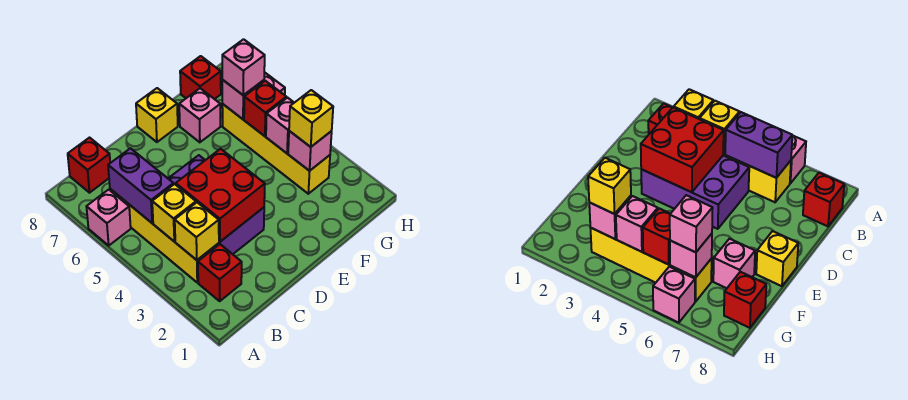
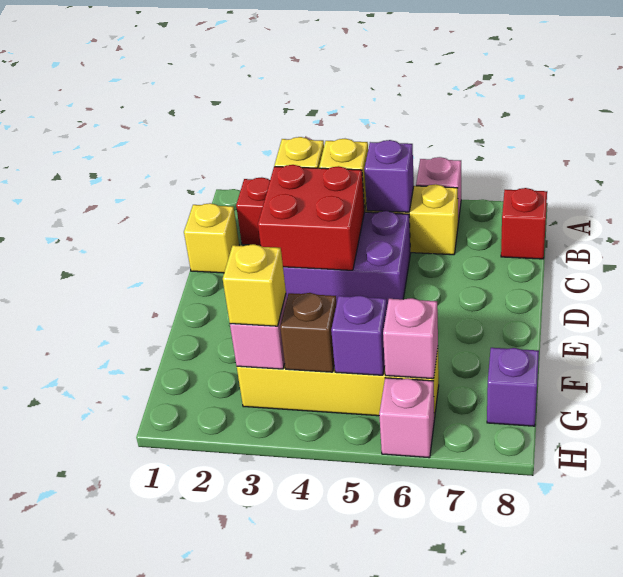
purple 1x2 brick [108,148,174,223] -> purple 1x1 brick [365,140,414,212]
yellow 1x1 brick [136,88,178,142] -> yellow 1x1 brick moved to [184,203,239,273]
pink 1x1 brick [179,88,221,142] -> none
pink 1x1 brick [266,98,294,153] -> brown 1x1 brick [280,293,337,372]
red 1x1 brick [244,81,286,136] -> purple 1x1 brick [331,296,387,375]
pink 1x1 brick [222,39,265,95] -> none
red 1x1 brick [180,56,221,99] -> purple 1x1 brick [487,348,539,426]

